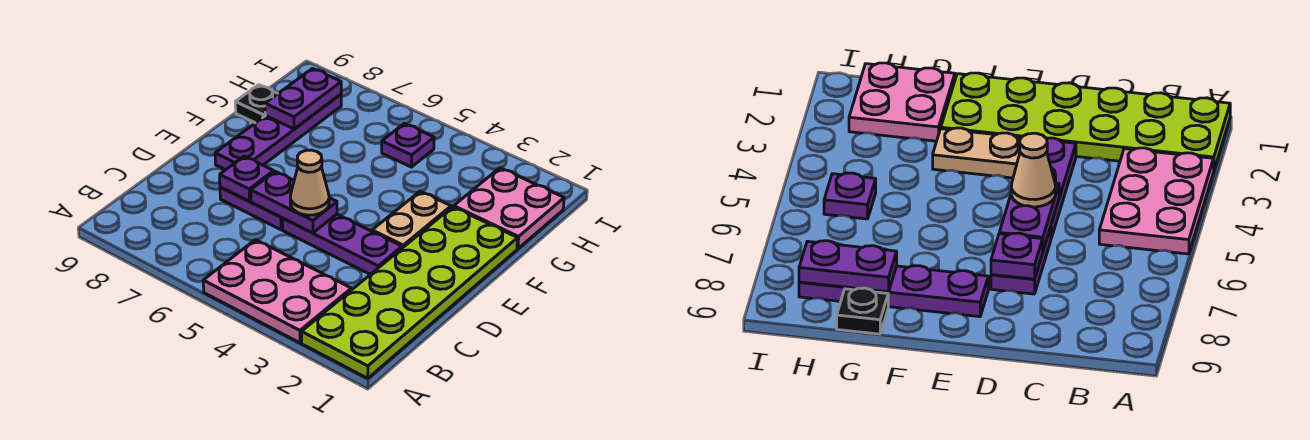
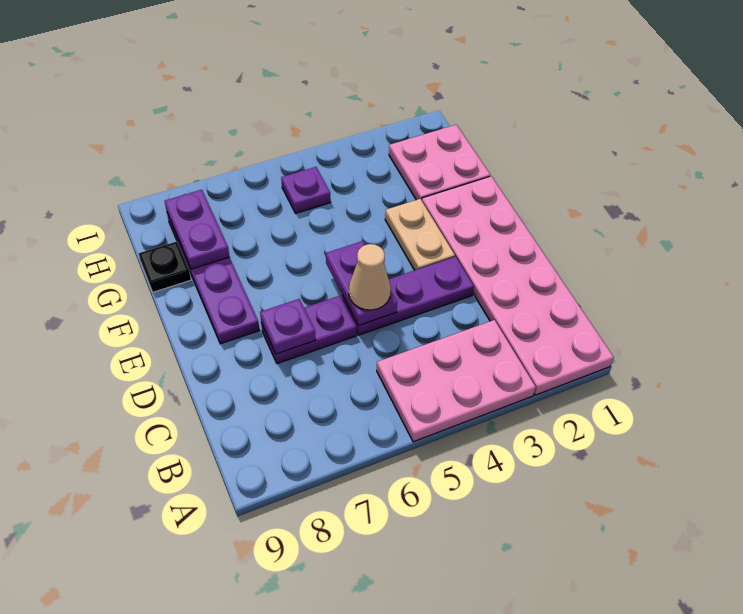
lime 2x6 plate [302,207,517,378] -> pink 2x6 plate [422,176,614,395]
purple 1x2 plate [251,171,337,233] -> purple 1x2 plate turned to [326,241,397,326]

